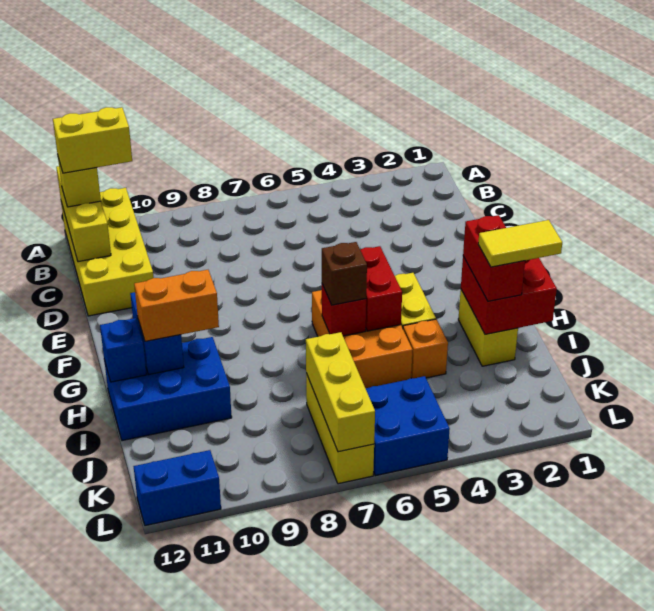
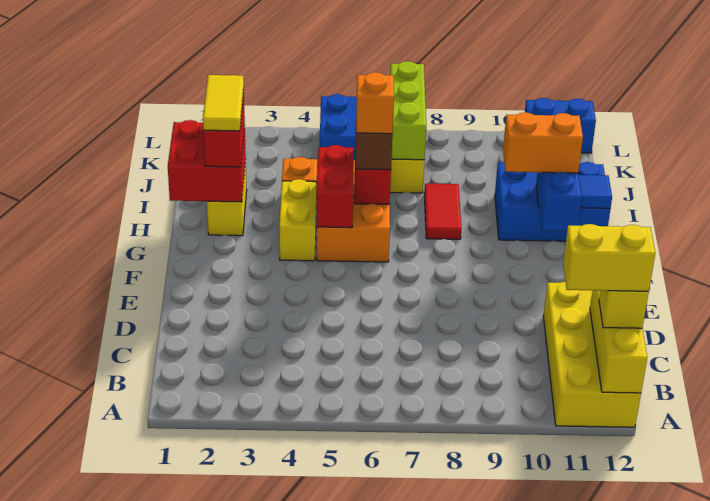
none -> orange 1x1 brick [356,72,394,134]
none -> red 1x2 tile [424,184,461,239]
blue 1x1 brick [100,318,146,382] -> blue 1x1 tile [579,175,612,208]
yellow 1x2 tile [478,220,562,267] -> yellow 1x2 tile turned to [203,75,244,131]
yellow 1x3 brick [306,332,375,452] -> lime 1x3 brick [390,61,426,160]

